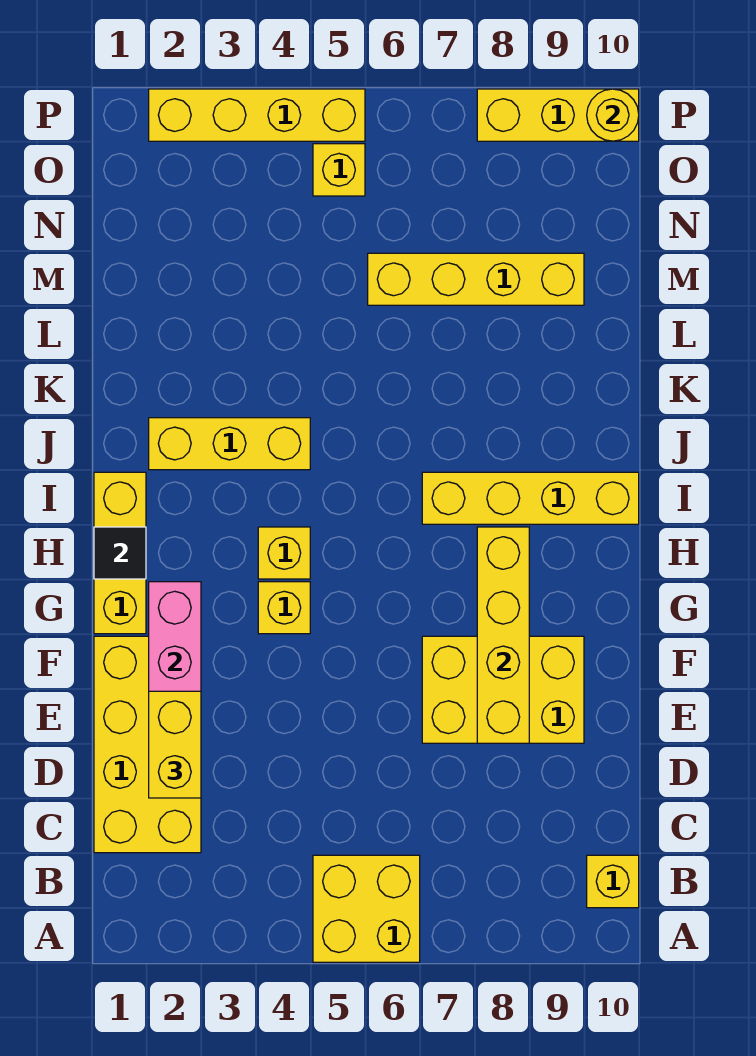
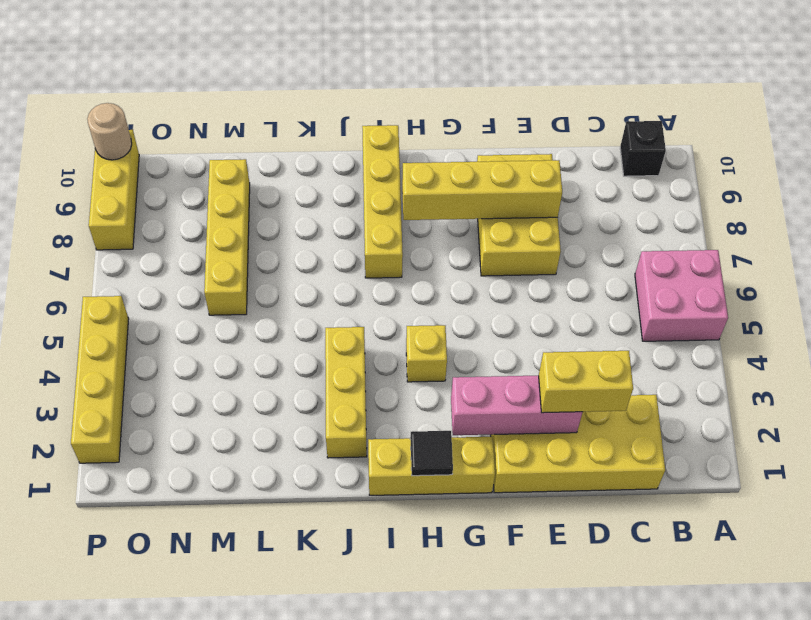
yellow 2x2 brick [313,855,420,962] -> pink 2x2 brick [635,250,728,341]
yellow 1x1 brick [587,855,639,908] -> black 1x1 brick [620,121,666,176]
yellow 1x1 brick [258,582,310,634] -> none
yellow 1x1 brick [313,144,365,196] -> none
yellow 1x1 round brick [587,89,639,141] -> tan 1x1 round brick [87,103,132,160]

